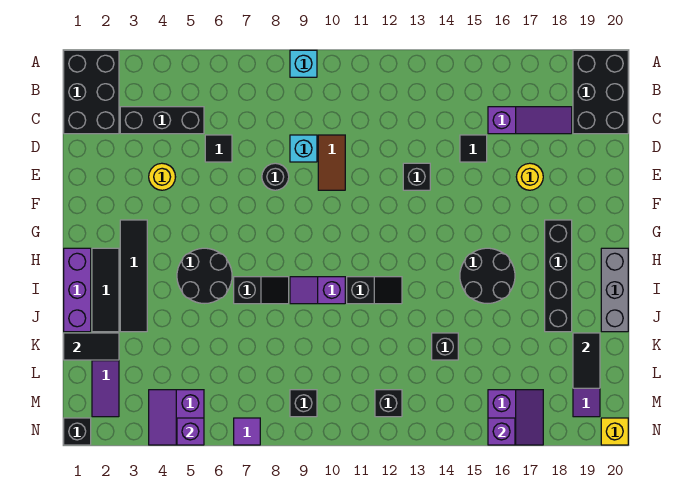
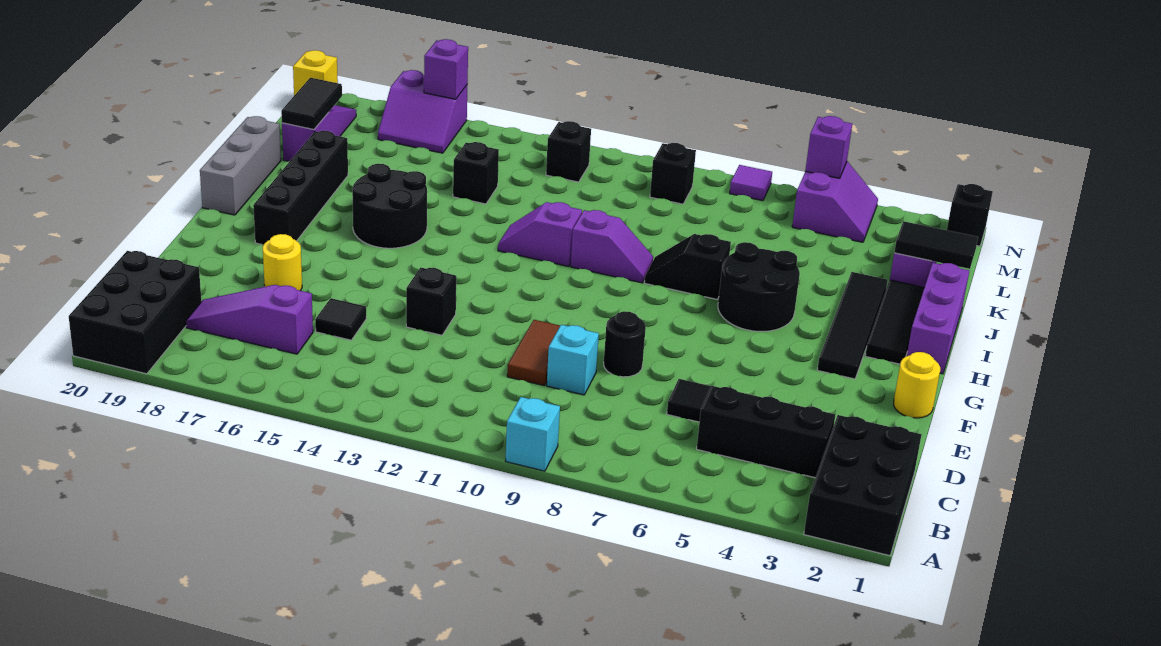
yellow 1x1 round brick [149,163,175,190] -> yellow 1x1 round brick moved to [894,352,940,418]
black 1x2 slope [347,277,402,304] -> purple 1x2 slope [498,202,582,267]
purple 2x2 slope [488,390,543,445] -> purple 2x2 slope turned to [378,70,467,153]

